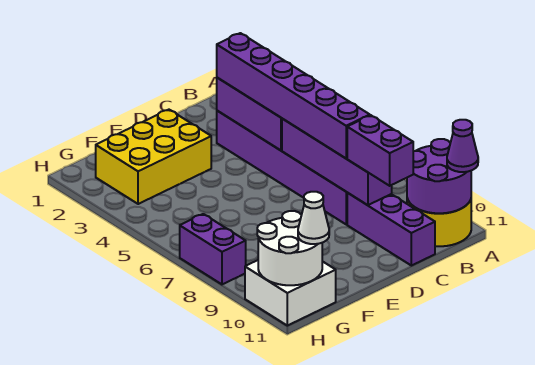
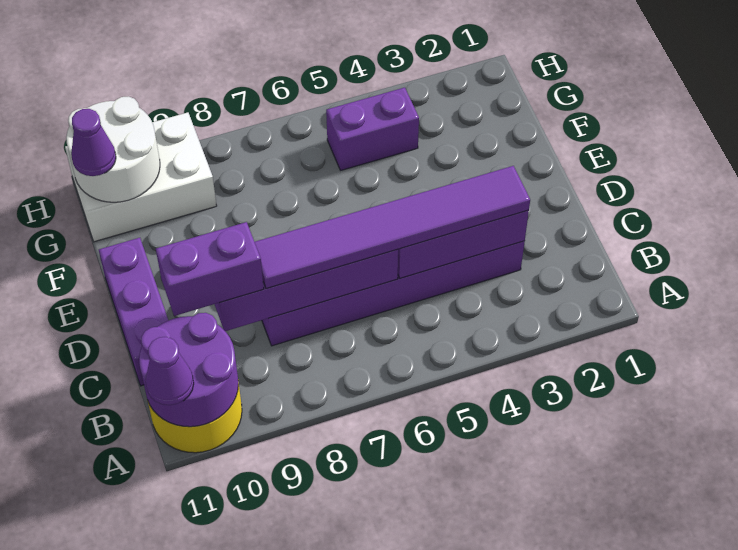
purple 1x6 brick [217,33,370,158] -> purple 1x6 tile [255,166,530,289]
purple 1x3 brick [347,193,435,266] -> purple 1x3 brick turned to [99,238,168,386]
yellow 2x3 brick [96,110,211,204] -> none
white 2x2 brick [245,260,336,326] -> white 2x3 brick [65,113,217,242]
white 1x1 cone [298,192,329,244] -> purple 1x1 cone [71,109,116,176]
purple 1x2 brick [180,214,246,284] -> purple 1x2 brick moved to [326,87,419,170]

